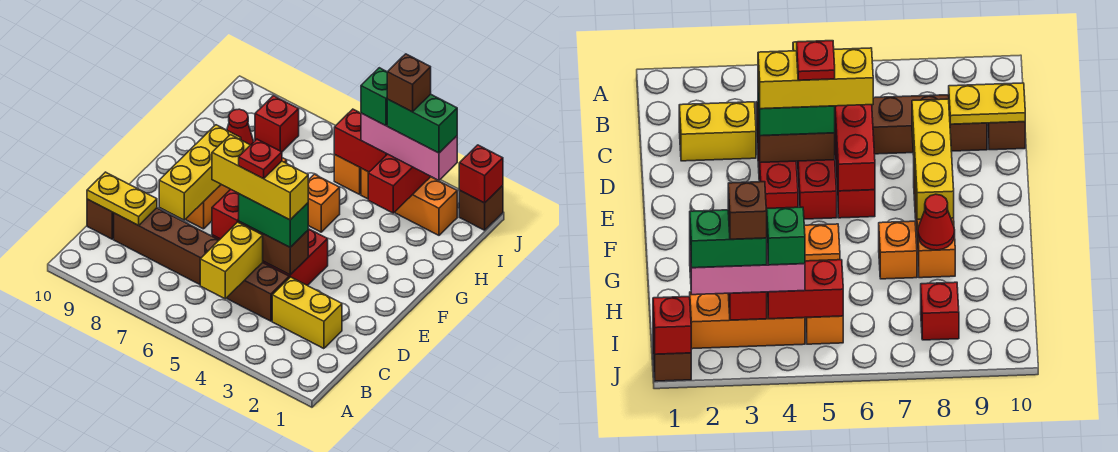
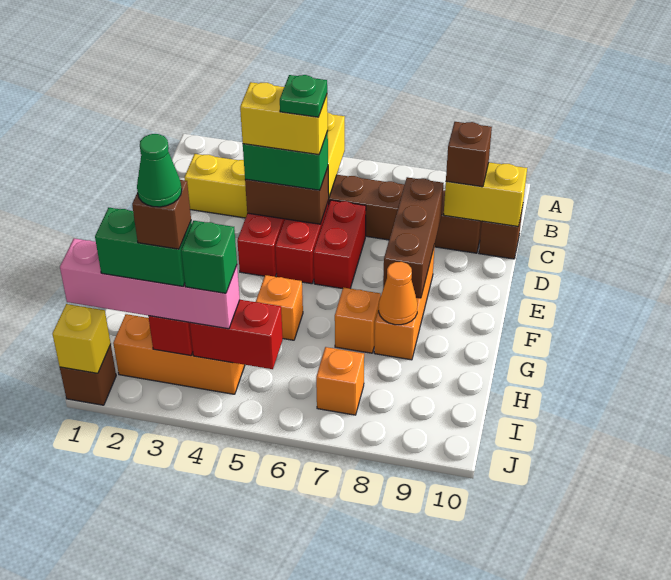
yellow 1x2 plate [87,172,157,225] -> yellow 1x2 brick [444,162,527,226]
none -> brown 1x1 brick [446,122,492,187]
yellow 1x3 brick [212,135,308,220] -> yellow 1x2 brick [240,82,328,155]
red 1x1 plate [239,139,282,179] -> green 1x1 plate [280,75,327,117]
red 1x2 brick [212,189,239,239] -> none
yellow 1x3 brick [159,125,241,220] -> brown 1x3 brick [383,177,444,298]
red 1x1 cone [227,109,253,145] -> orange 1x1 cone [379,262,418,325]
pink 1x3 brick [361,113,457,180] -> pink 1x4 brick [60,238,240,329]
none -> green 1x1 cone [137,134,182,207]
orange 1x1 brick [334,155,361,194] -> orange 1x1 brick moved to [316,347,364,415]
red 1x1 brick [255,96,299,152] -> none
red 1x1 brick [459,145,503,203] -> yellow 1x1 brick [52,304,111,373]

